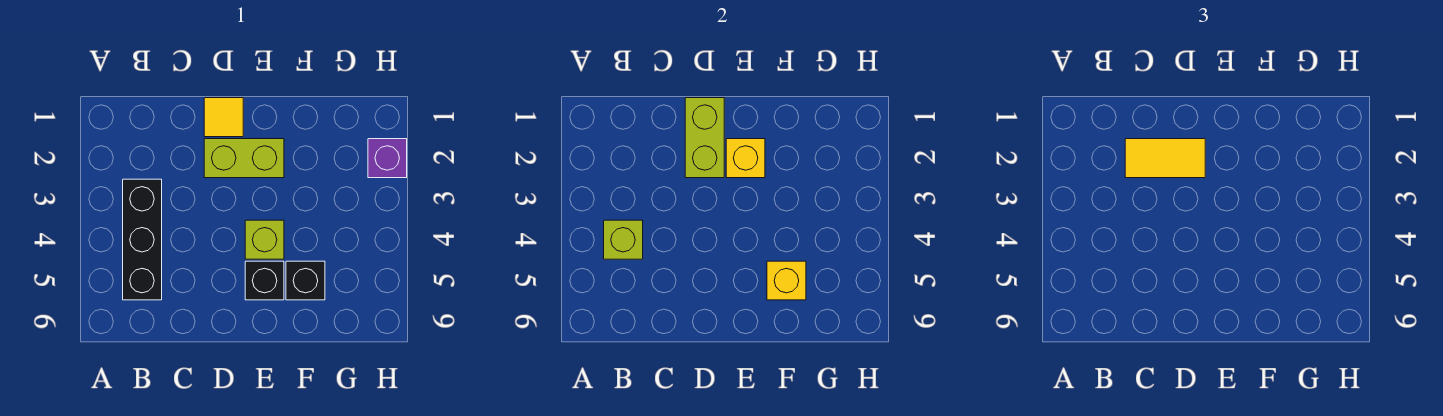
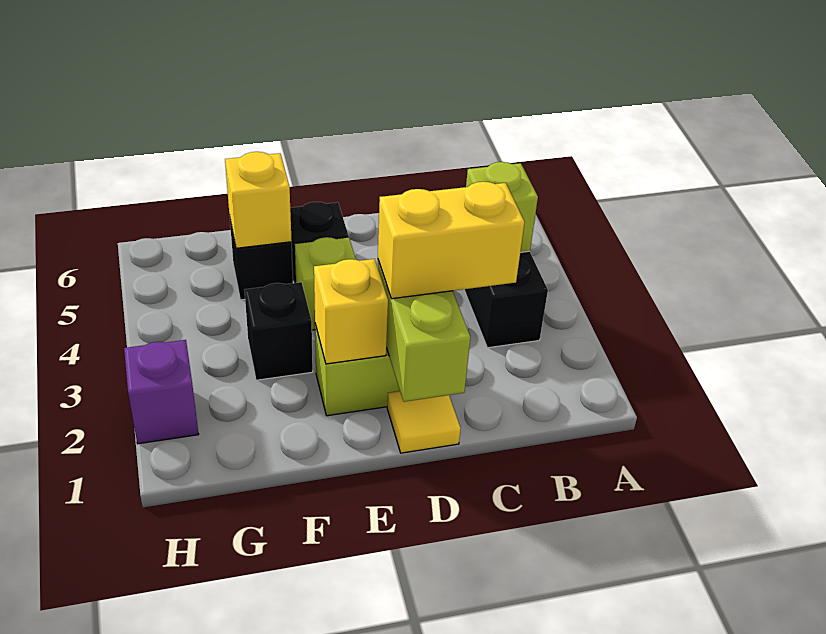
yellow 1x2 tile [1125,139,1205,178] -> yellow 1x2 brick [378,182,525,299]
none -> black 1x1 brick [245,282,313,380]

